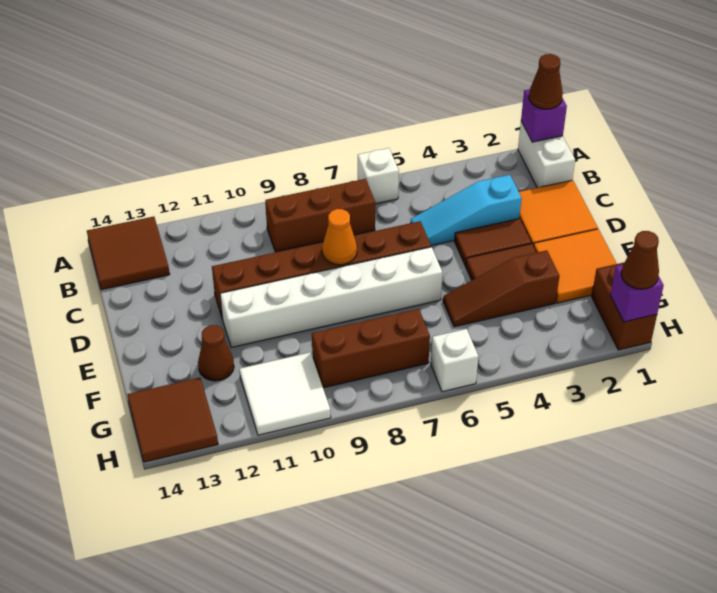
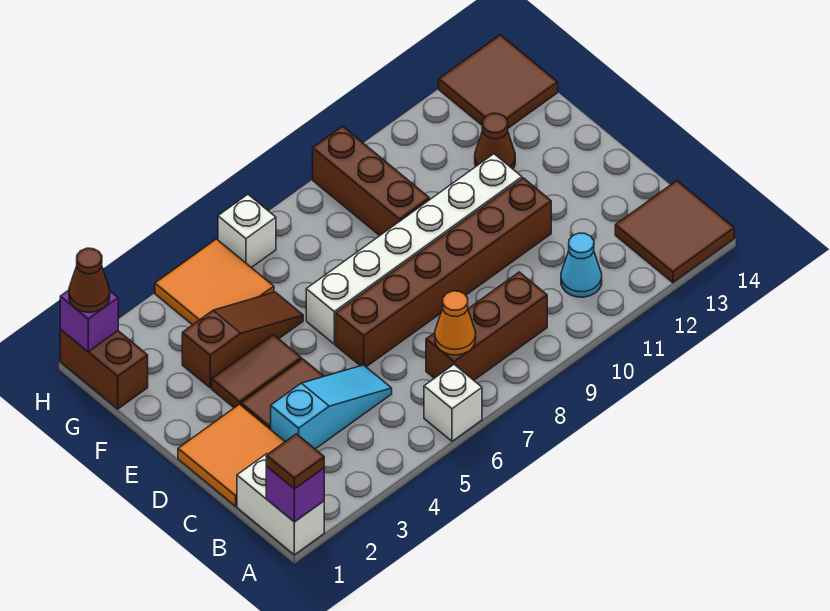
brown 1x1 cone [529,54,563,109] -> brown 1x1 tile [266,434,324,489]
none -> cyan 1x1 cone [561,233,602,297]
orange 1x1 cone [322,209,357,265] -> orange 1x1 cone moved to [435,291,476,355]
orange 2x2 tile [534,229,617,303] -> orange 2x2 tile moved to [155,239,274,325]
brown 1x3 brick [312,309,430,388] -> brown 1x3 brick turned to [313,126,429,236]
white 2x2 tile [239,352,331,435] -> none

